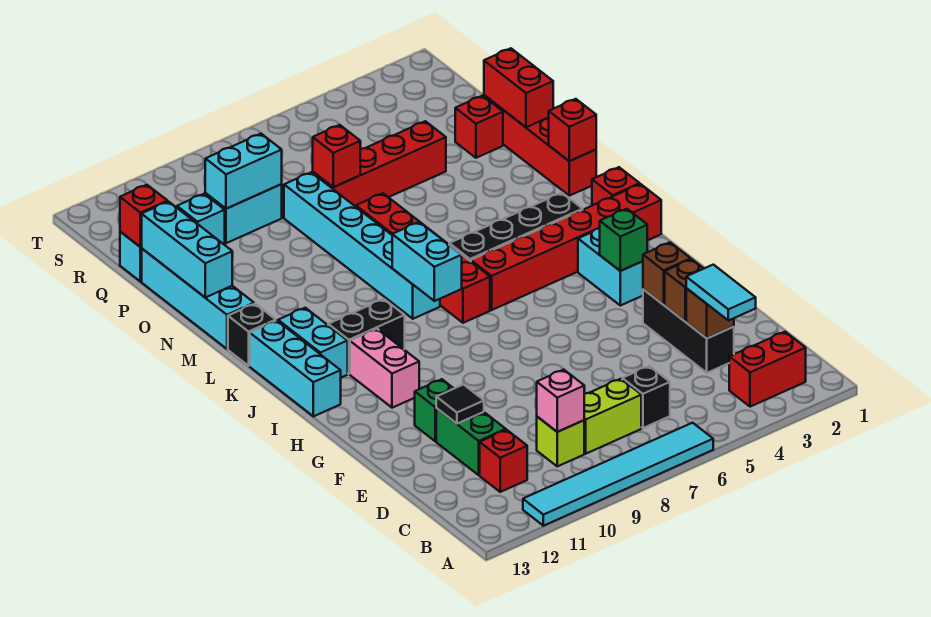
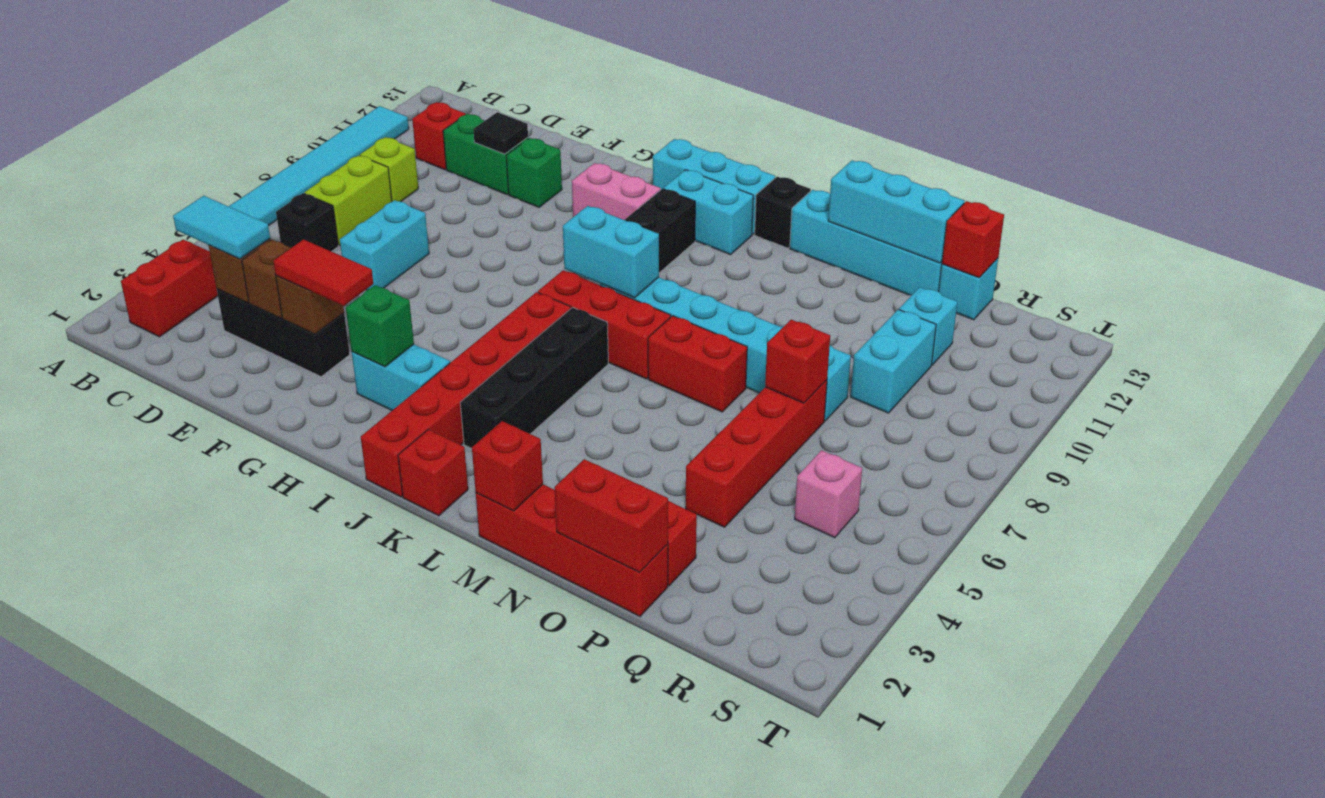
pink 1x1 brick [537,370,584,432] -> pink 1x1 brick moved to [795,450,862,538]
none -> red 1x2 tile [273,239,373,306]
cyan 1x2 brick [205,134,282,209] -> cyan 1x2 brick moved to [340,200,429,290]

